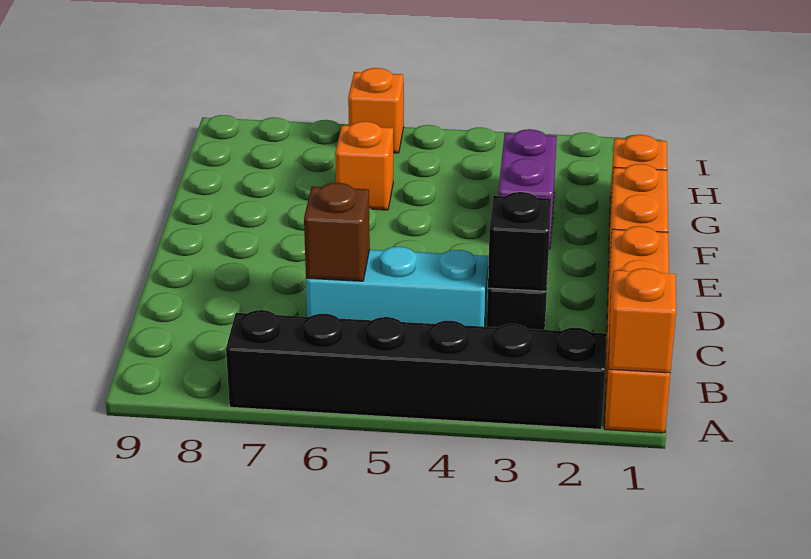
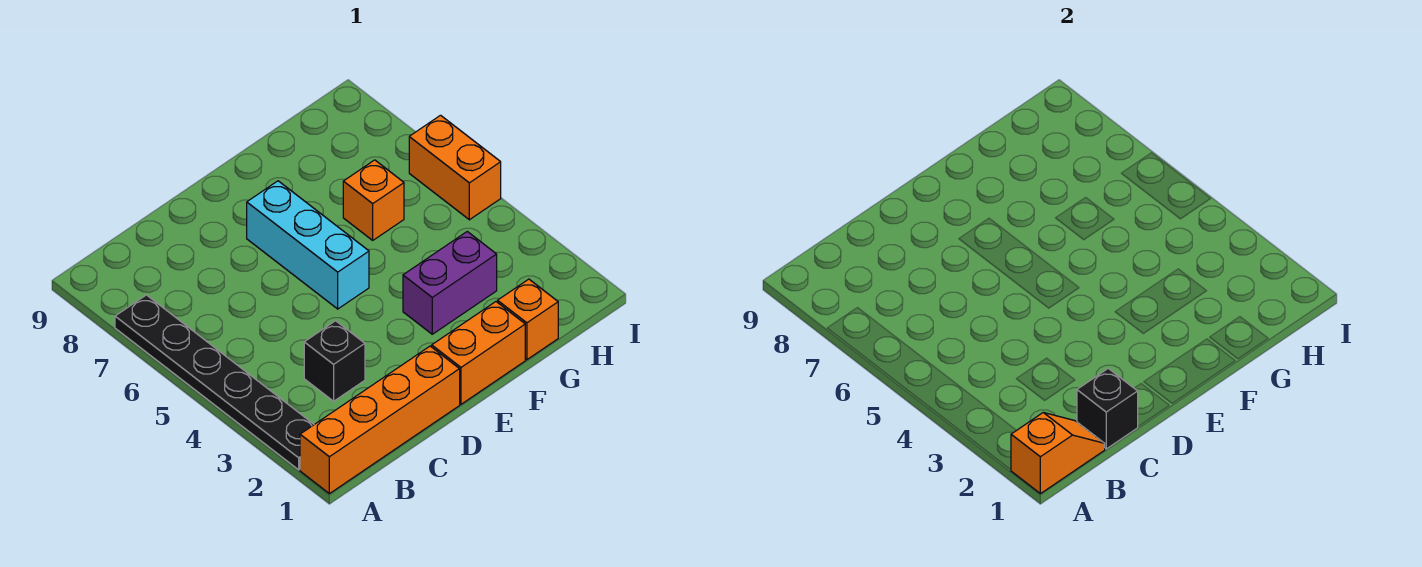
black 1x6 brick [226,310,607,429] -> black 1x6 plate [115,295,314,470]
black 1x1 brick [488,192,551,291] -> black 1x1 brick moved to [1077,368,1138,449]
cyan 1x3 brick [306,247,488,327] -> cyan 1x3 brick moved to [247,181,369,309]
brown 1x1 brick [304,183,370,281] -> none
orange 1x1 brick [348,68,404,153] -> orange 1x2 brick [409,115,501,220]

